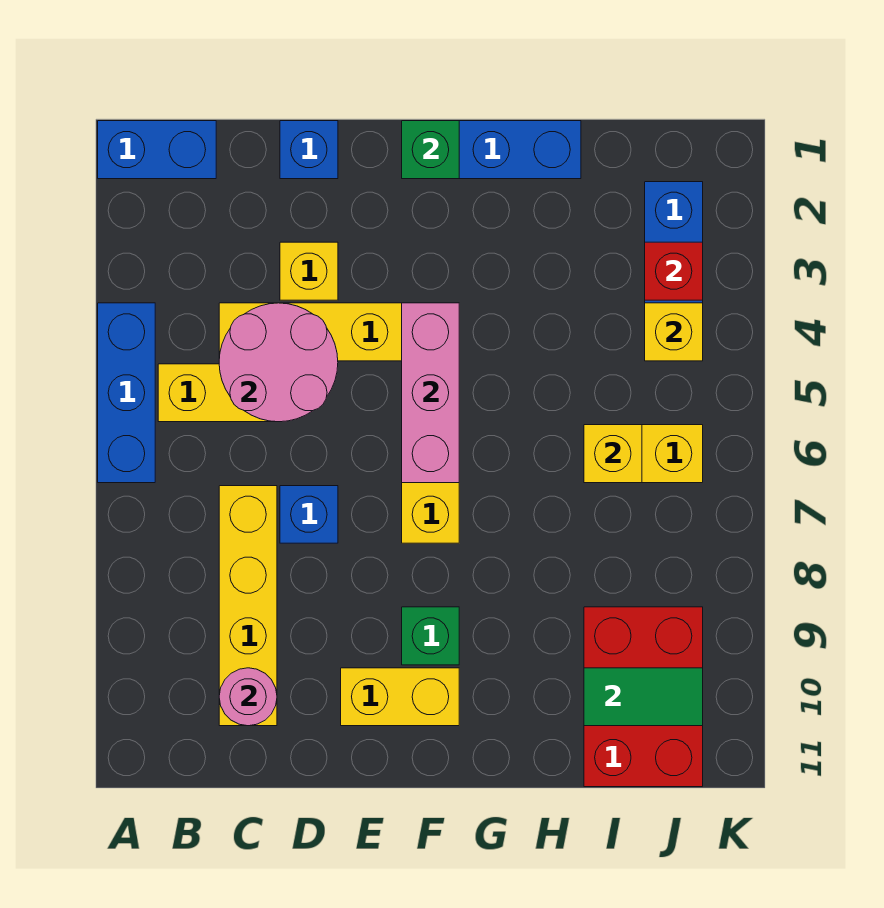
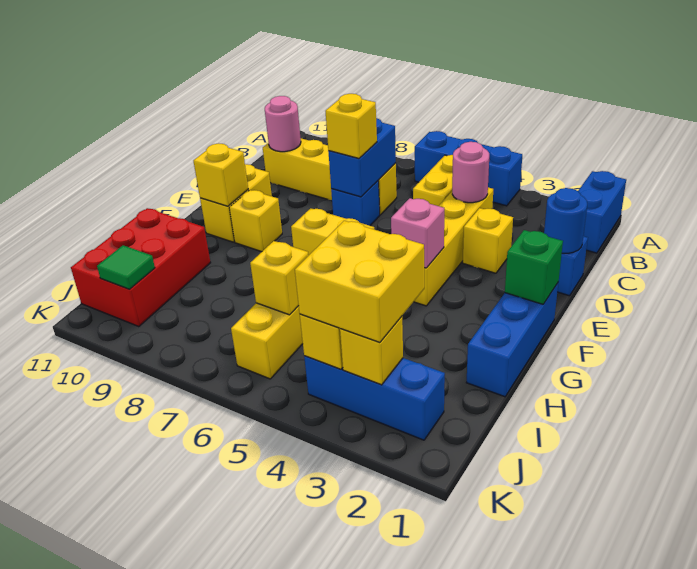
pink 2x2 round brick [219,303,338,422] -> pink 1x1 round brick [452,142,489,203]
none -> blue 1x2 brick [328,118,396,197]
none -> blue 1x1 round brick [544,188,587,253]
none -> yellow 1x1 brick [325,94,377,158]
pink 1x3 brick [402,303,459,483] -> pink 1x1 brick [391,198,444,268]
green 1x1 brick [402,607,459,665] -> yellow 1x1 brick [229,190,282,252]
none -> yellow 1x1 brick [194,143,248,206]
none -> yellow 2x2 brick [295,221,424,342]
red 2x3 brick [584,607,703,787] -> red 2x3 brick turned to [71,208,211,327]
green 1x2 tile [584,668,703,726] -> green 1x1 tile [97,245,155,289]
red 1x1 brick [645,242,703,300] -> yellow 1x1 brick [340,316,403,385]

